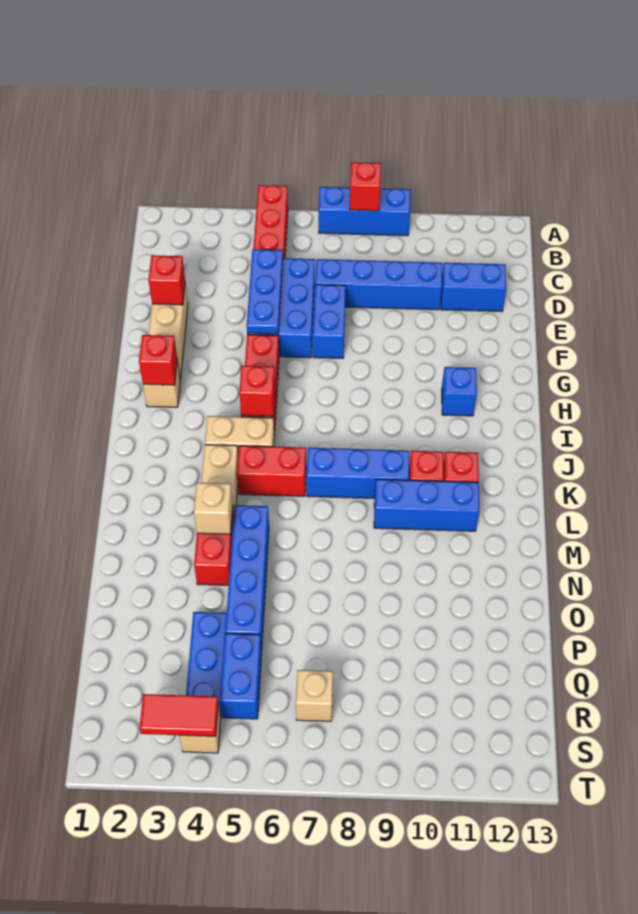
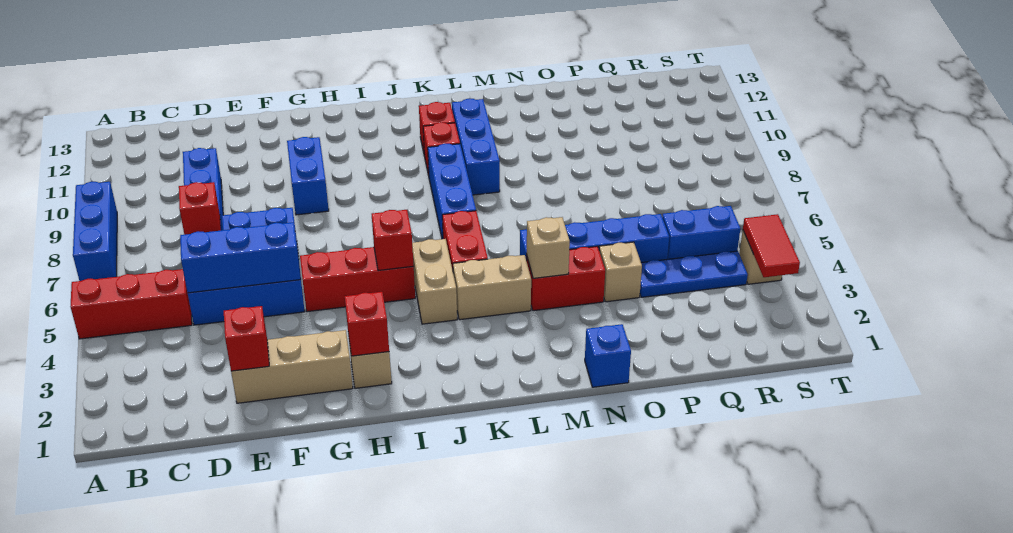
red 1x1 brick [350,162,381,211] -> red 1x1 brick moved to [179,182,221,235]
blue 1x3 plate [247,249,283,334] -> blue 1x3 brick [180,222,301,293]
blue 1x2 brick [441,263,506,312] -> blue 1x2 brick moved to [287,137,329,215]
blue 1x1 brick [442,367,477,416] -> blue 1x1 brick moved to [585,324,631,387]
tan 1x1 brick [296,670,333,721] -> tan 1x1 brick moved to [599,242,642,302]

